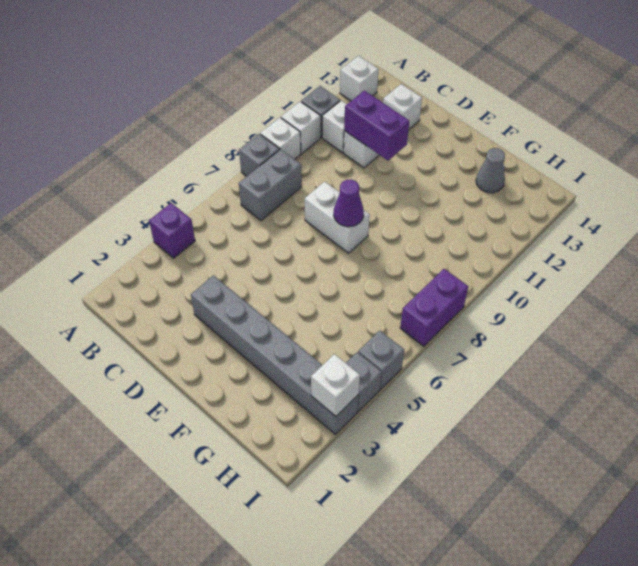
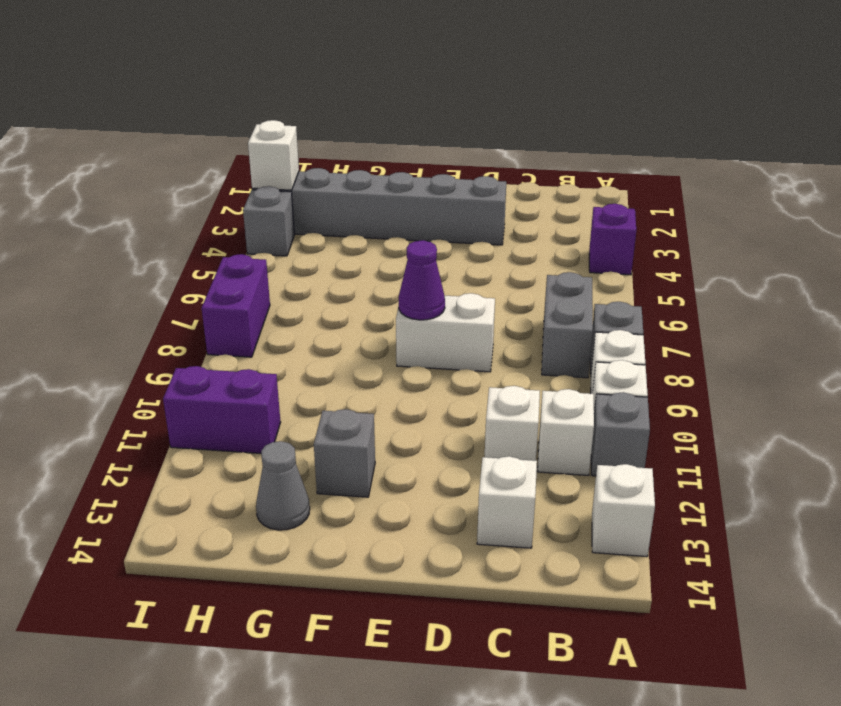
purple 1x2 brick [344,90,409,161] -> purple 1x2 brick moved to [163,366,281,453]
grey 1x1 brick [358,331,404,389] -> grey 1x1 brick moved to [314,409,375,497]

